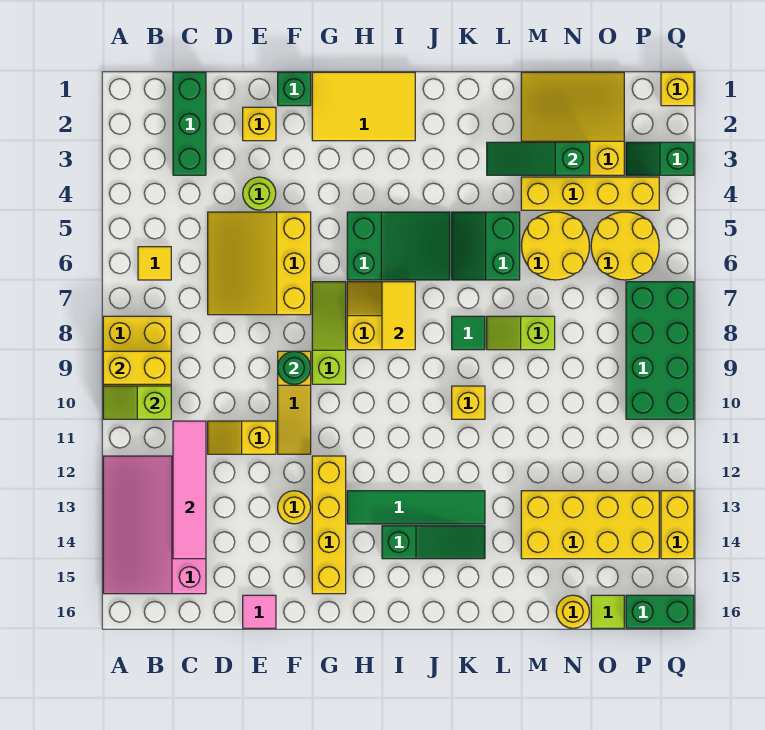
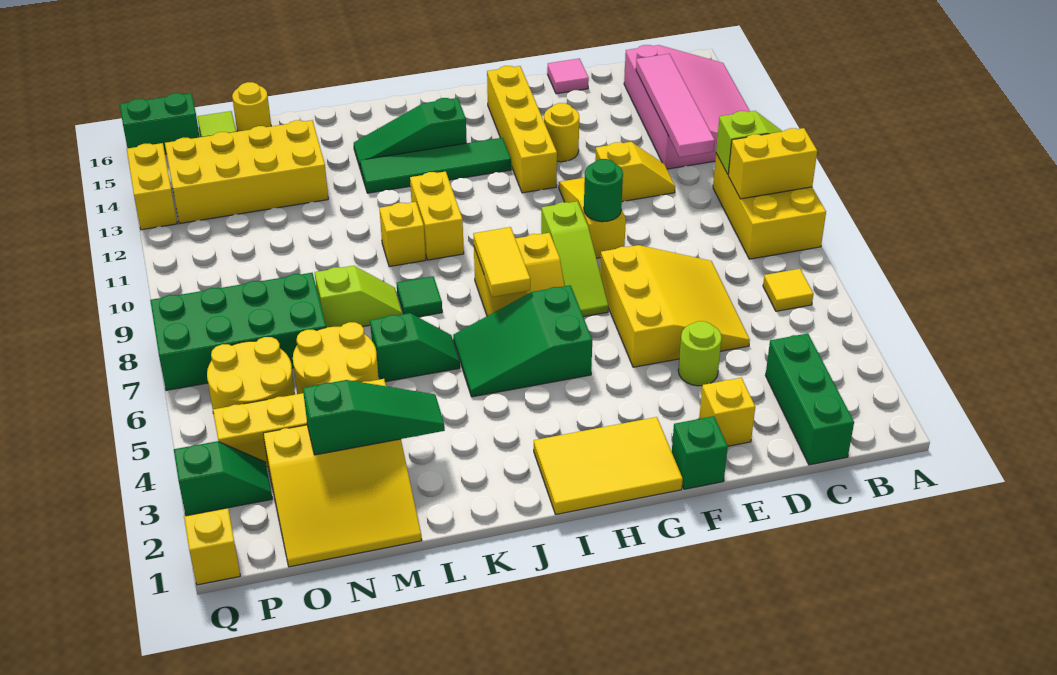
none -> yellow 1x2 brick [410,171,464,260]
green 2x2 slope [452,212,520,280] -> green 1x2 slope [370,313,460,382]
green 2x4 brick [626,282,694,419] -> green 2x4 brick turned to [150,273,326,390]

